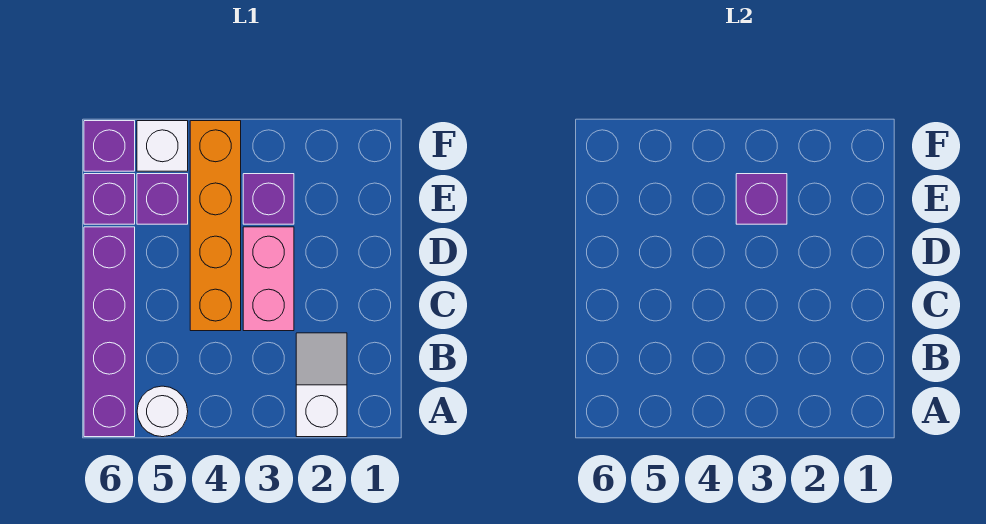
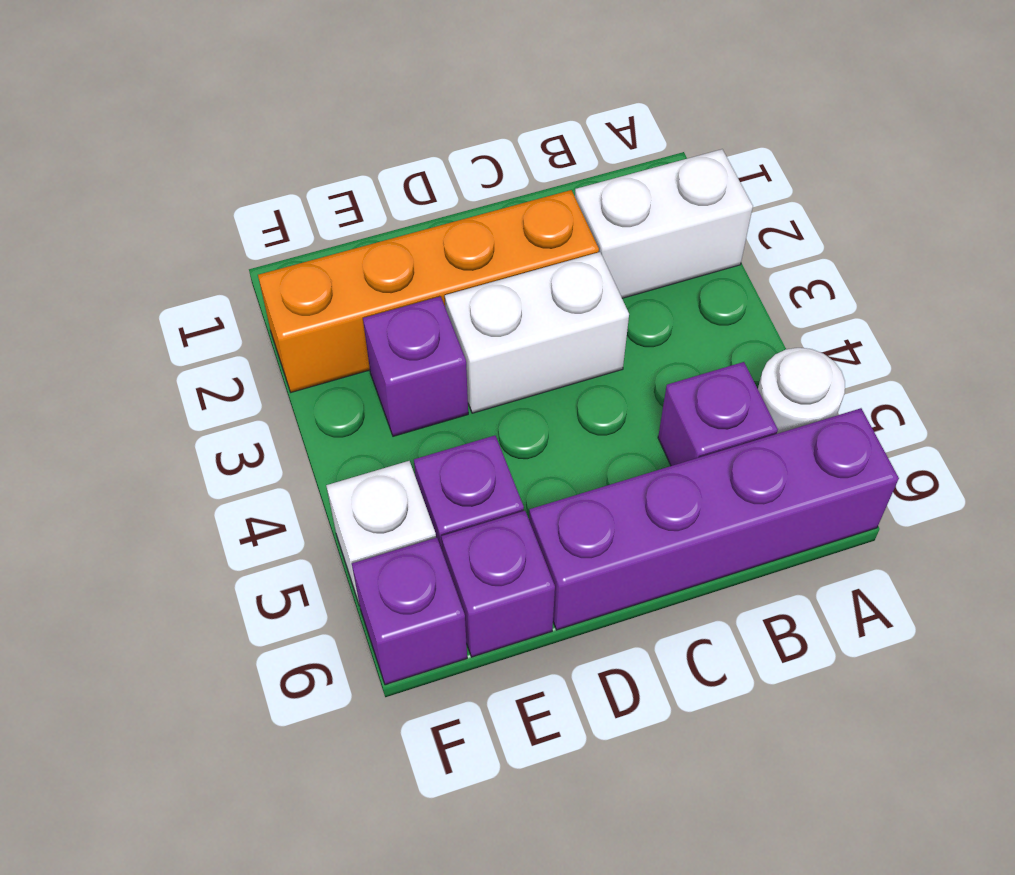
white 1x2 slope [296,333,347,437] -> white 1x2 brick [575,149,753,298]
pink 1x2 brick [243,227,294,331] -> white 1x2 brick [445,252,629,413]
orange 1x4 brick [190,121,241,331] -> orange 1x4 brick moved to [258,190,599,392]
purple 1x1 brick [736,174,787,224] -> purple 1x1 brick moved to [658,362,778,466]

